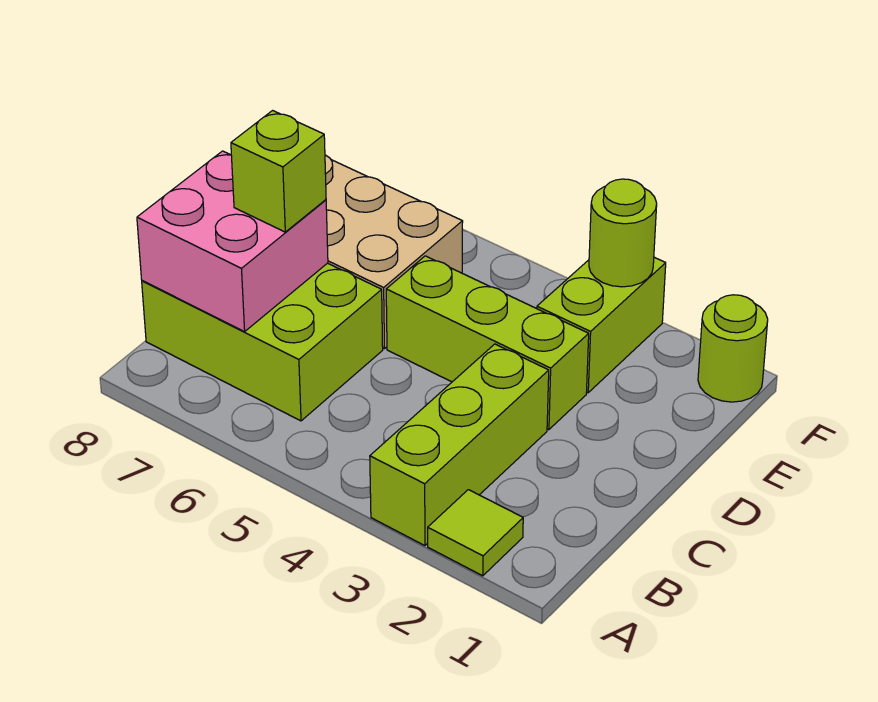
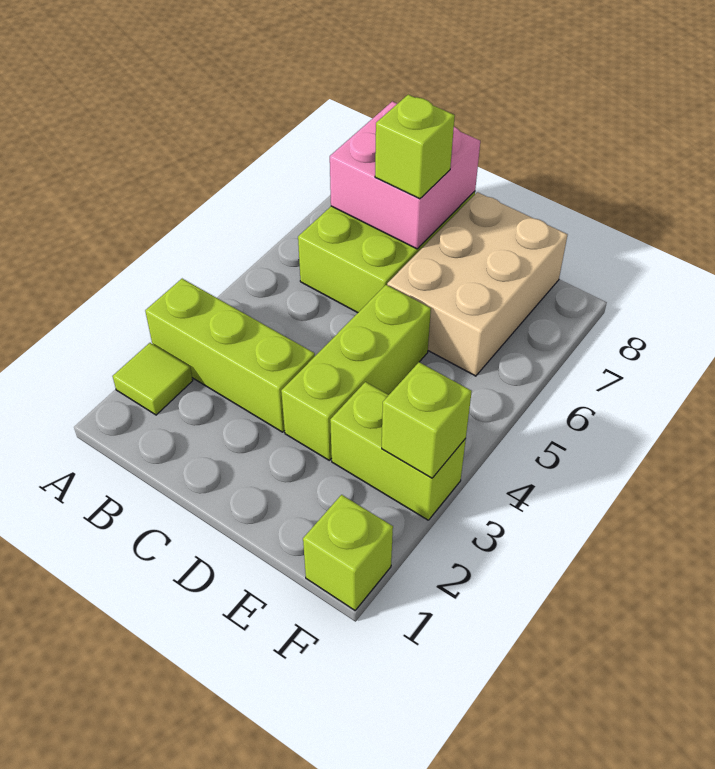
lime 1x1 round brick [698,295,768,402] -> lime 1x1 brick [303,495,393,610]
lime 1x1 round brick [589,179,657,287] -> lime 1x1 brick [382,362,472,478]

